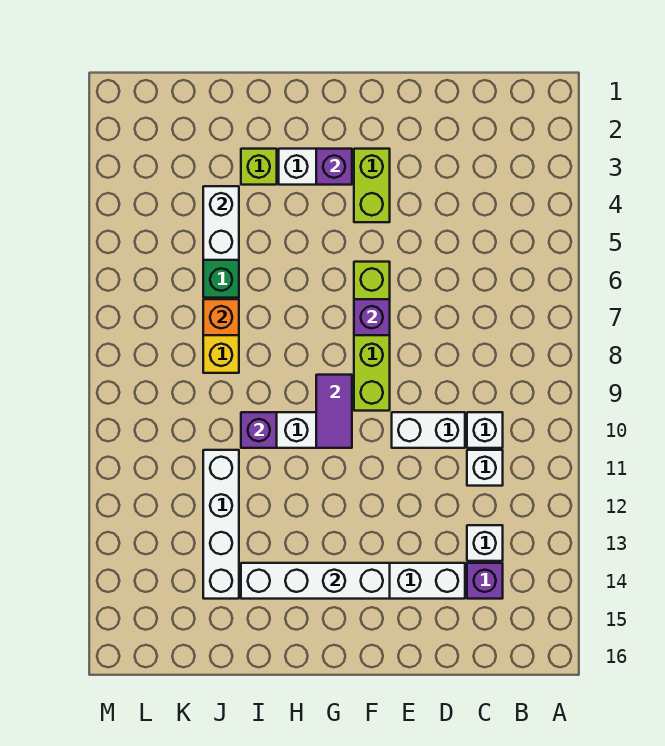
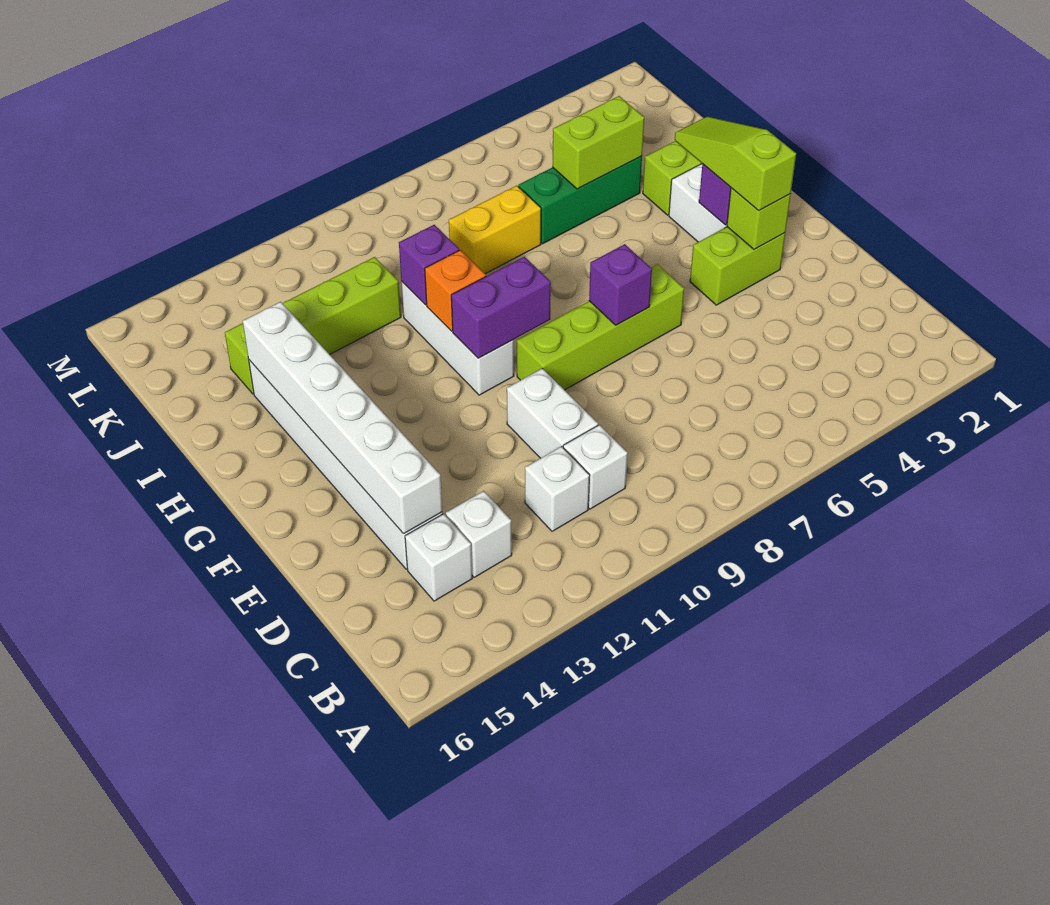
purple 1x1 brick [467,563,503,599] -> white 1x1 brick [405,514,472,601]
none -> lime 1x1 brick [727,188,791,249]
none -> lime 1x3 slope [675,117,796,211]
white 1x4 brick [241,563,390,599] -> white 1x6 brick [243,302,442,534]
purple 1x2 tile [316,375,352,448] -> purple 1x2 brick [451,257,551,358]
white 1x2 brick [203,186,239,260] -> lime 1x2 brick [552,96,644,189]
orange 1x1 brick [203,299,239,335] -> orange 1x1 brick moved to [425,250,486,331]
white 1x4 brick [203,450,239,599] -> lime 1x4 brick [225,257,401,394]

